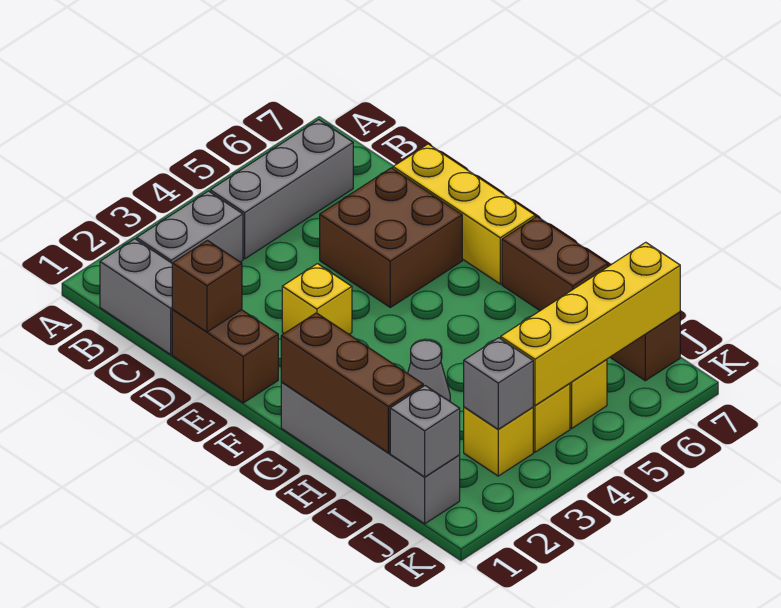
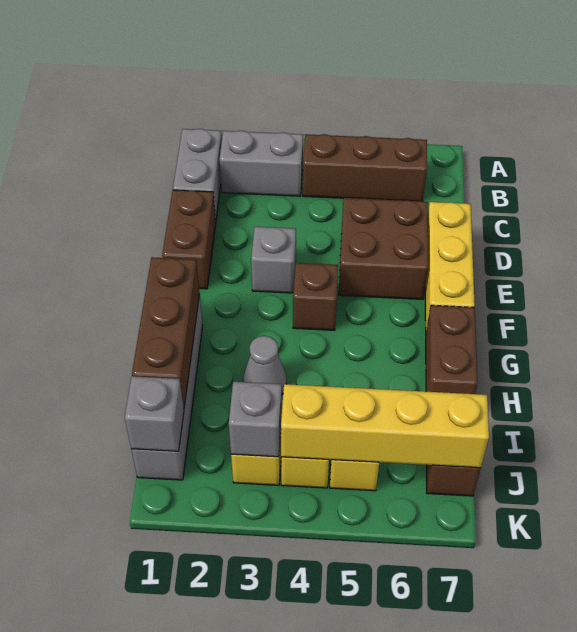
grey 1x3 brick [210,120,353,259] -> brown 1x3 brick [303,134,427,201]
brown 1x1 brick [172,240,242,332] -> brown 1x1 brick moved to [293,263,338,330]
yellow 1x1 brick [282,264,352,334] -> grey 1x1 brick [251,227,296,293]

